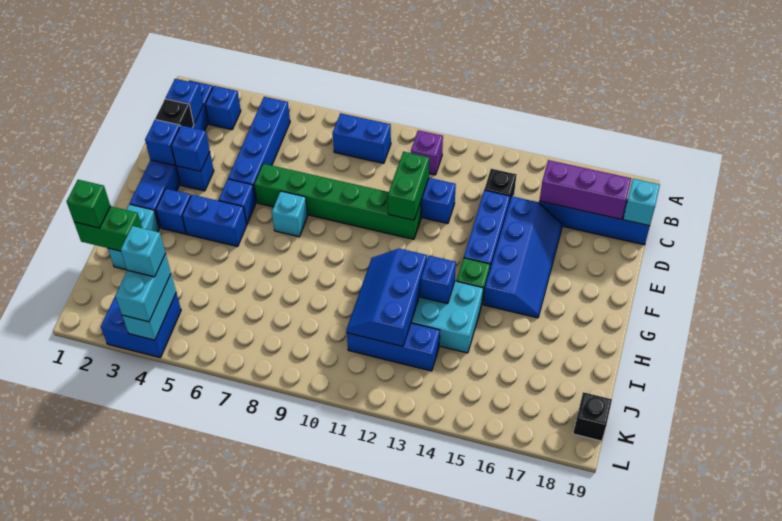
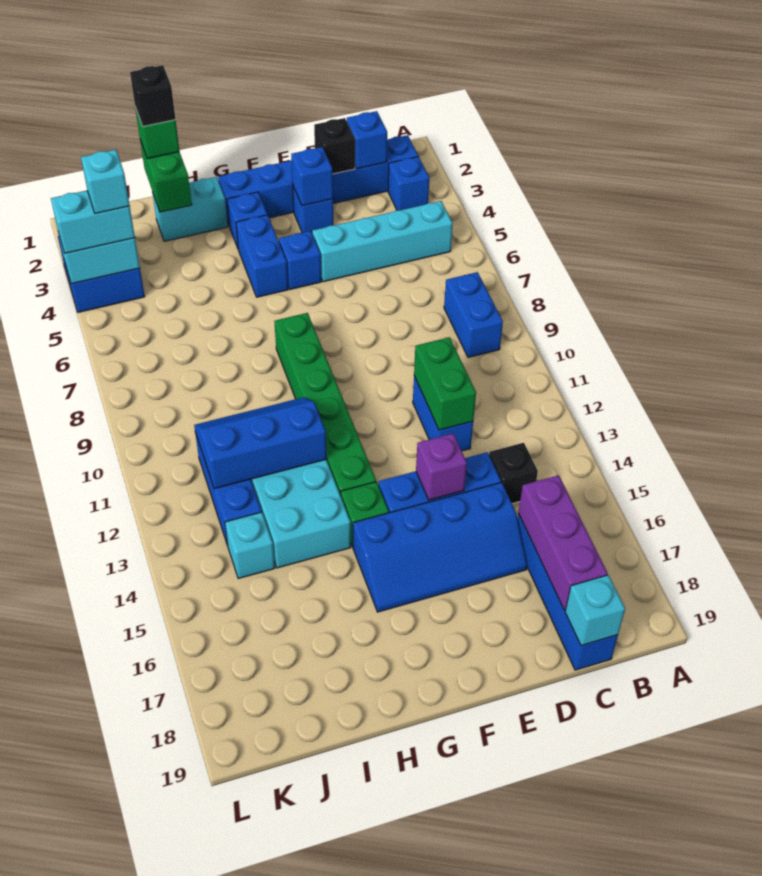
blue 1x4 brick [228,97,290,202] -> cyan 1x4 brick [312,201,453,282]
purple 1x1 brick [411,130,443,175] -> purple 1x1 brick moved to [416,434,467,500]
green 1x2 brick [388,152,429,220] -> green 1x2 brick turned to [414,337,476,430]
blue 1x1 brick [145,120,180,165] -> none
green 1x6 brick [254,164,421,239] -> green 1x6 brick moved to [274,313,376,495]
cyan 1x1 brick [272,191,308,237] -> cyan 1x1 brick moved to [225,512,275,579]
blue 1x1 brick [421,256,456,304] -> none
black 1x1 brick [573,392,612,441] -> black 1x1 brick moved to [130,65,175,126]

